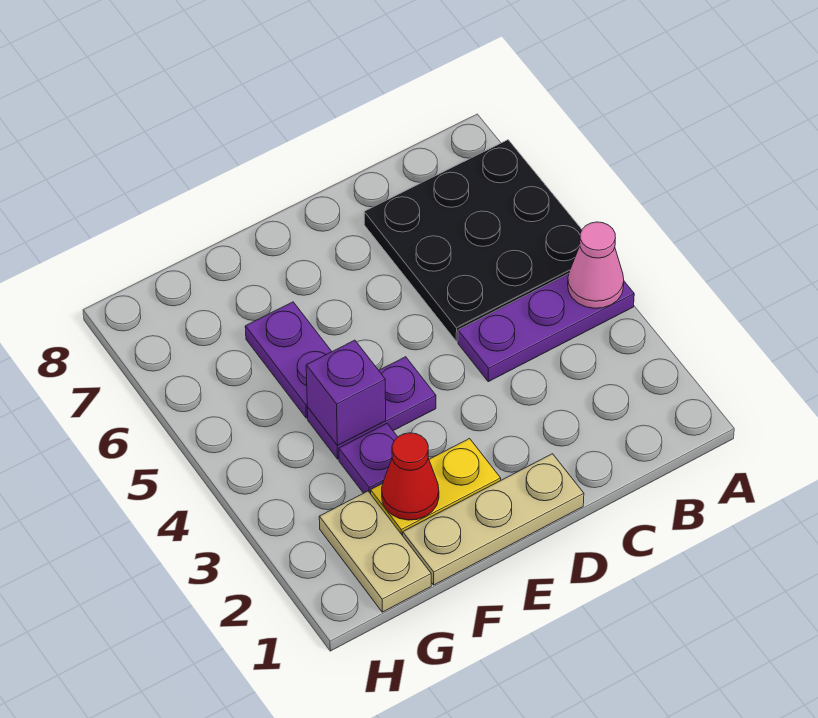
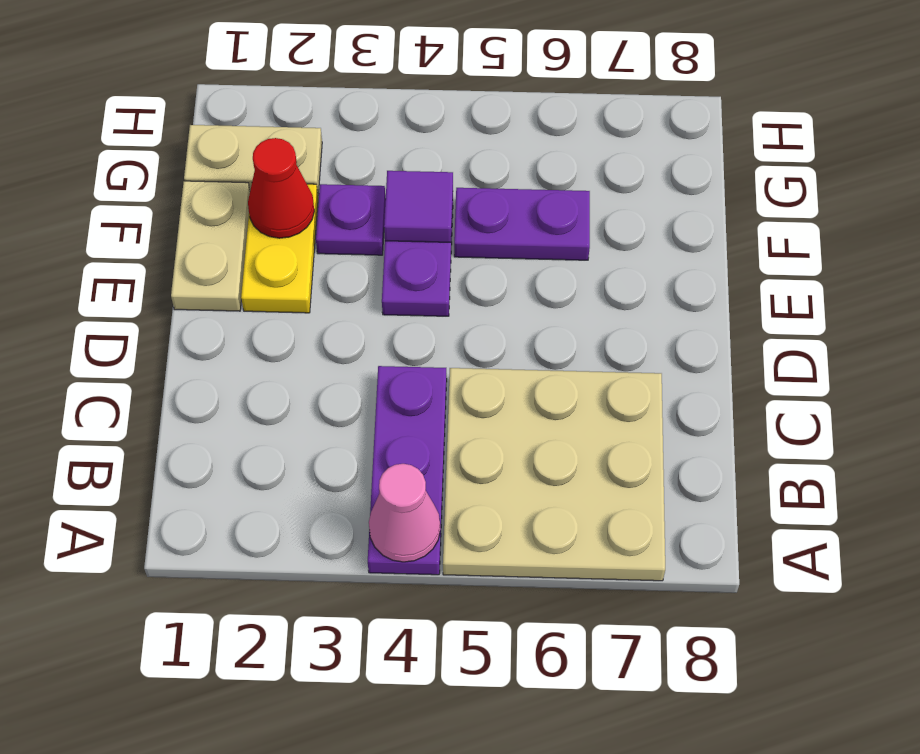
black 3x3 plate [364,140,582,341] -> tan 3x3 plate [443,368,665,581]
tan 1x3 plate [403,454,584,585] -> tan 1x2 plate [171,181,250,311]
purple 1x1 brick [306,340,386,446] -> purple 1x1 tile [384,171,453,242]

